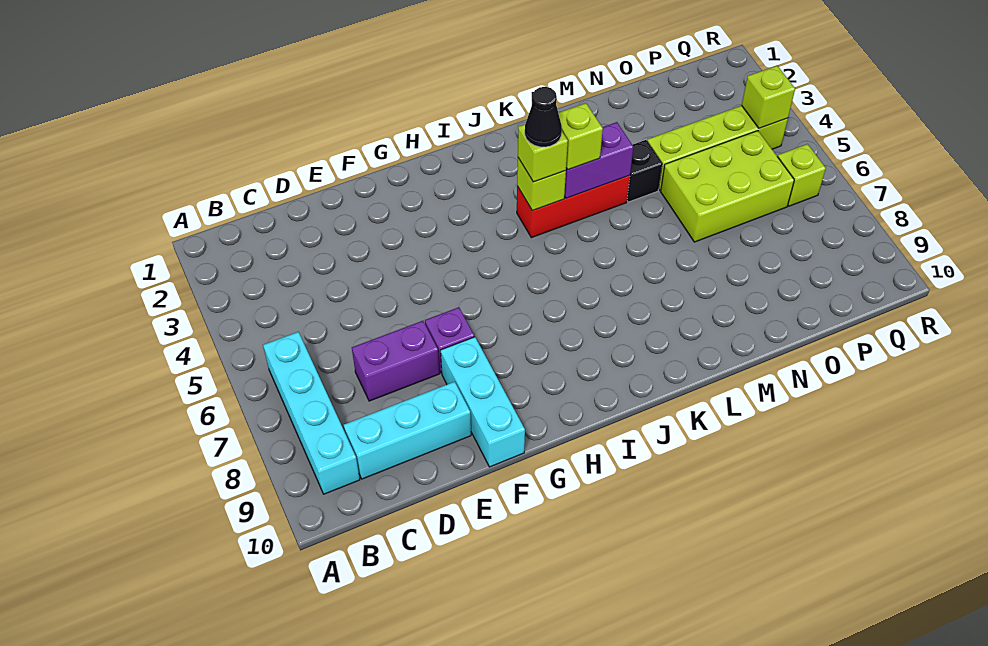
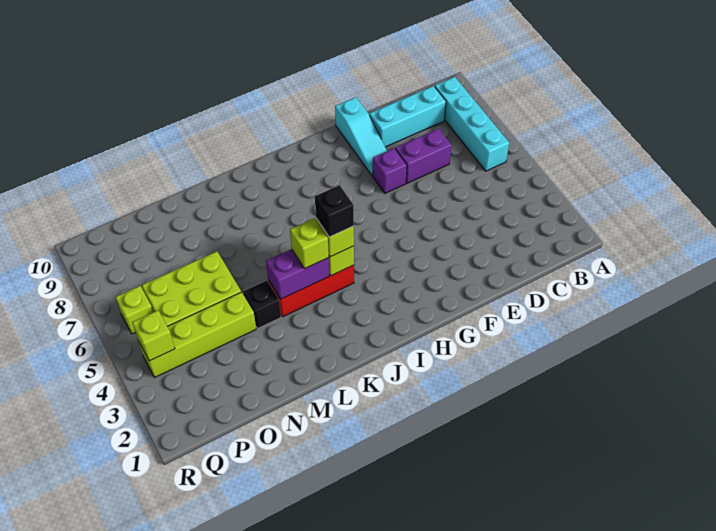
cyan 1x3 brick [441,337,525,467] -> cyan 1x3 slope [335,97,387,176]
black 1x1 cone [525,87,562,147] -> black 1x1 brick [315,185,354,237]

